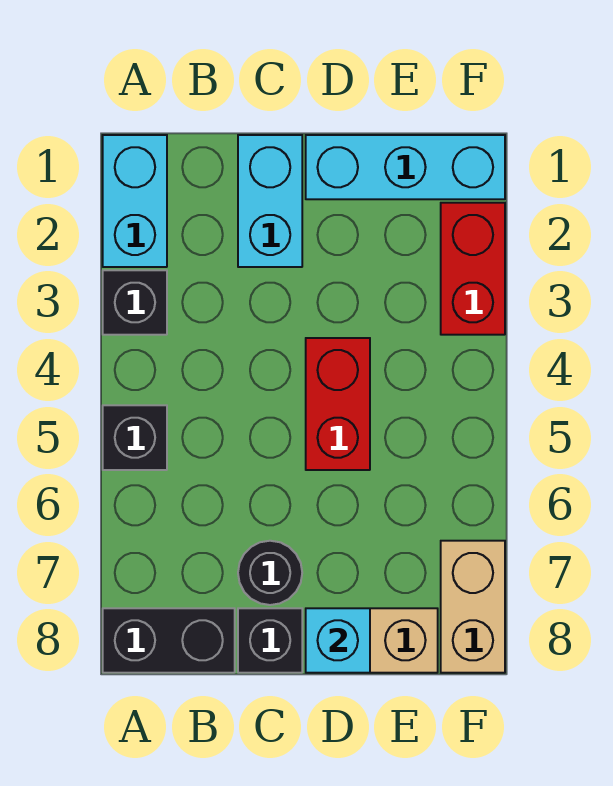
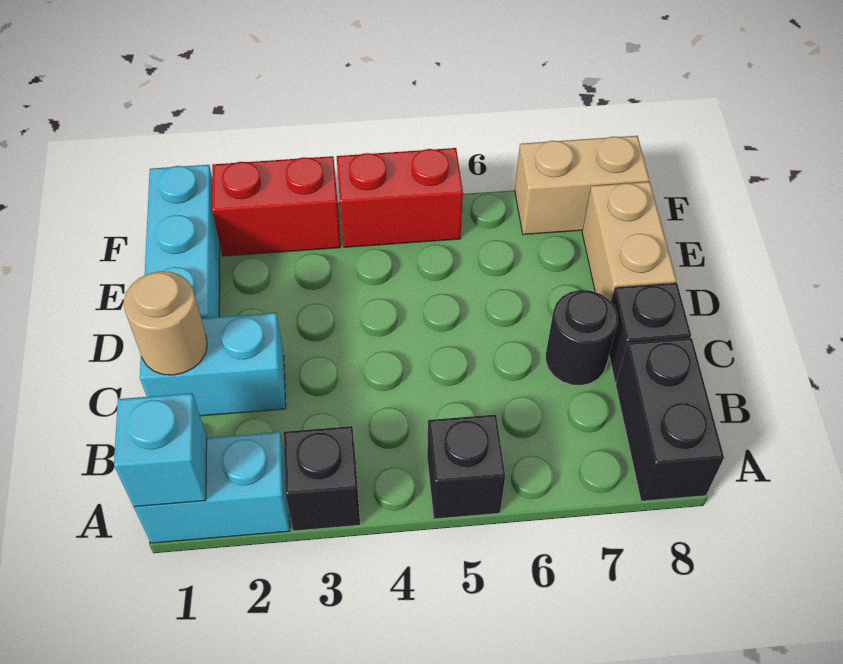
none -> tan 1x1 round brick [124,271,207,375]
red 1x2 brick [306,338,370,470] -> red 1x2 brick moved to [337,148,463,247]
cyan 1x1 brick [306,608,370,673] -> cyan 1x1 brick moved to [114,393,207,507]

